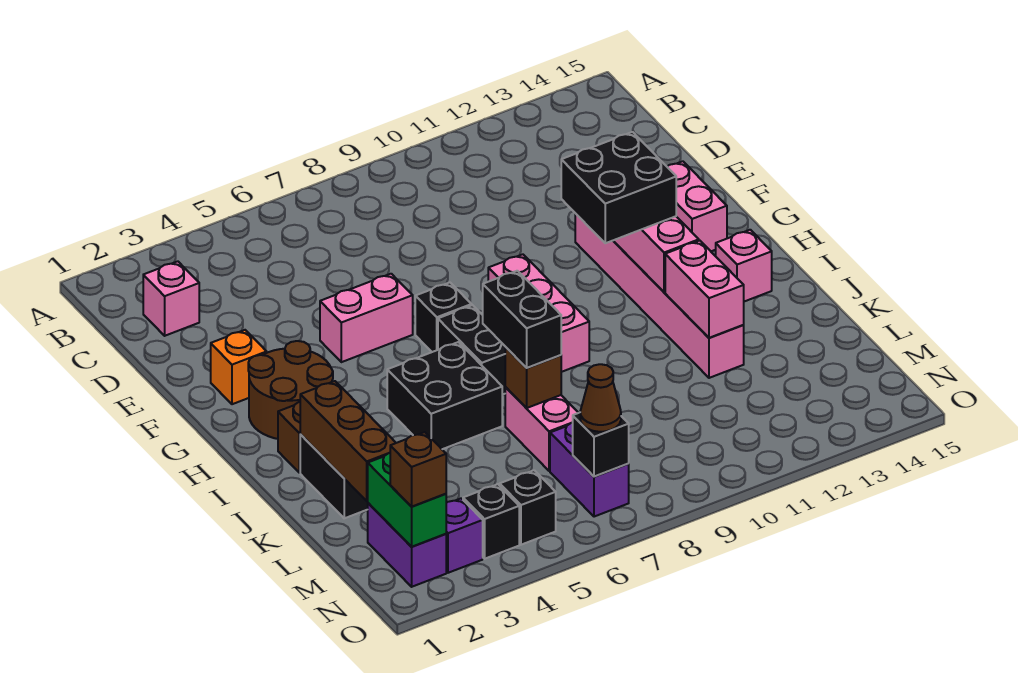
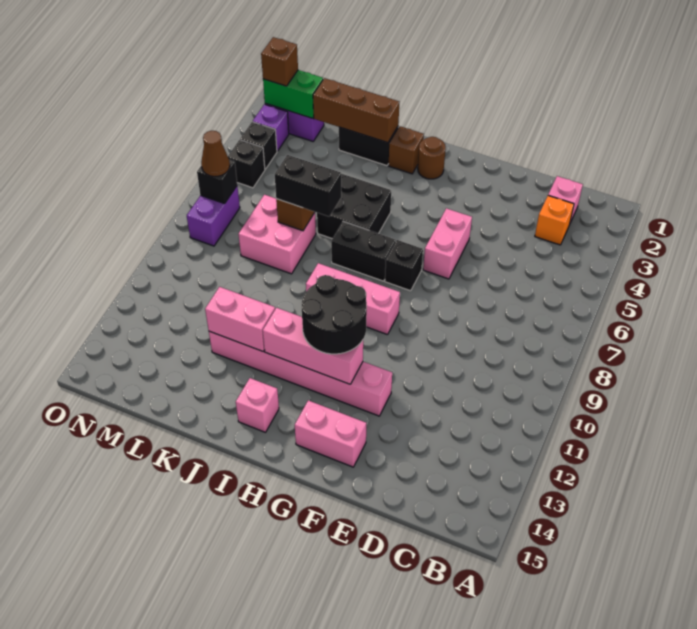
orange 1x1 brick [211,330,267,404] -> orange 1x1 brick moved to [535,196,574,245]
brown 2x2 round brick [248,341,333,439] -> brown 1x1 round brick [418,137,446,179]
black 2x2 brick [561,132,676,243] -> black 2x2 round brick [302,275,367,354]
pink 1x2 brick [505,387,578,471] -> pink 2x2 brick [239,195,316,274]
purple 1x2 brick [550,423,629,517] -> purple 1x2 brick turned to [187,186,240,246]

